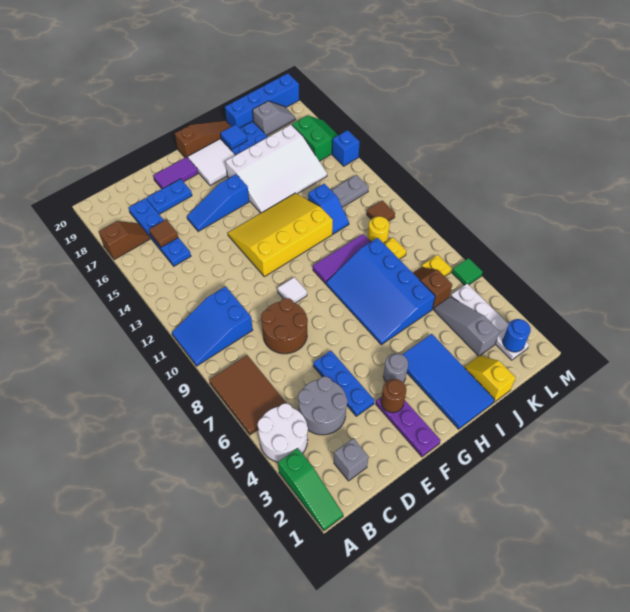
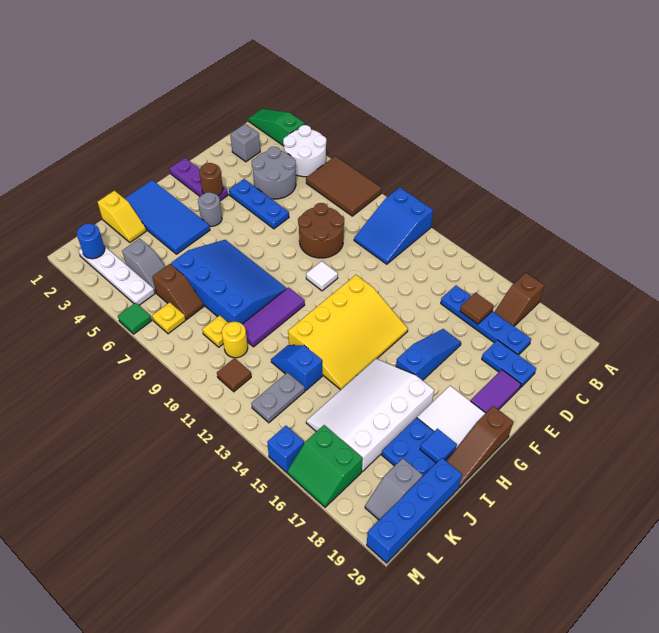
blue 2x3 slope [172,286,253,366] -> blue 2x3 slope turned to [354,188,433,264]
blue 1x2 plate [147,179,192,214] -> blue 1x2 plate turned to [482,340,536,388]
grey 1x3 slope [434,297,500,356] -> grey 1x2 slope [122,238,165,293]

